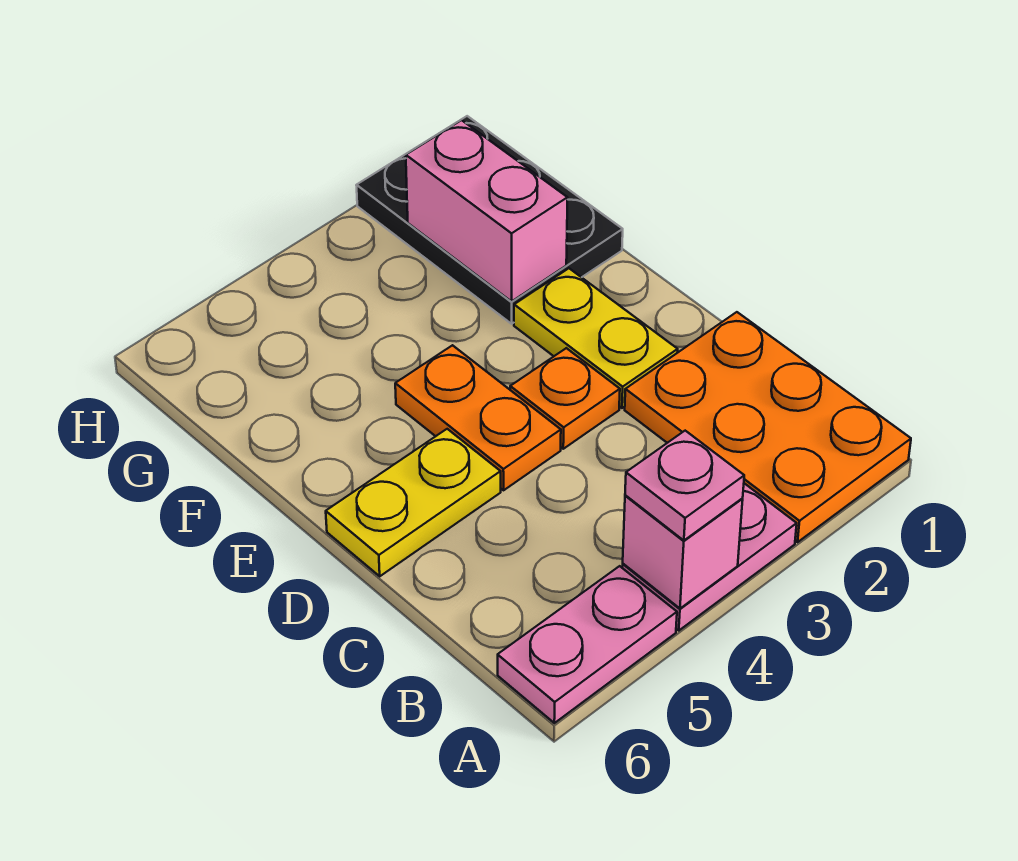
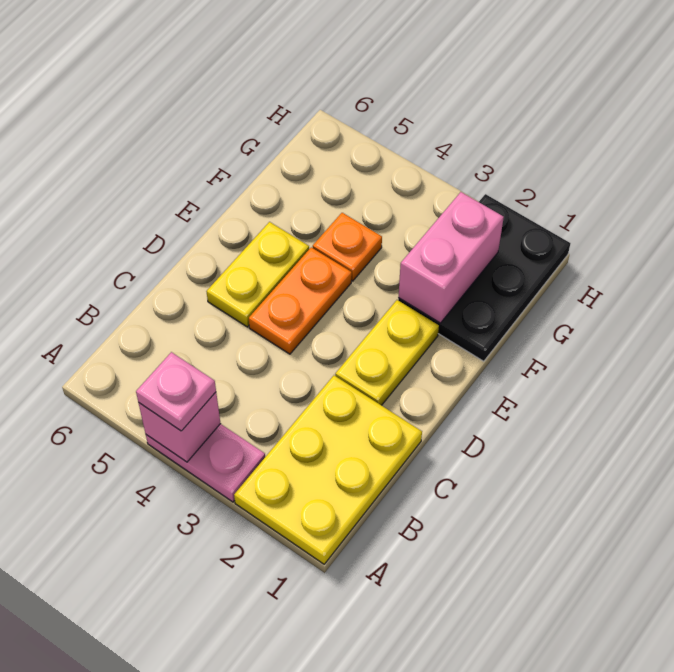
orange 2x3 plate [625,312,911,542] -> yellow 2x3 plate [234,376,422,564]
pink 1x2 plate [498,566,677,723] -> none
orange 1x1 plate [510,348,620,449] -> orange 1x1 plate moved to [313,213,382,281]
yellow 1x2 plate [326,429,501,576] -> yellow 1x2 plate turned to [206,222,309,327]

